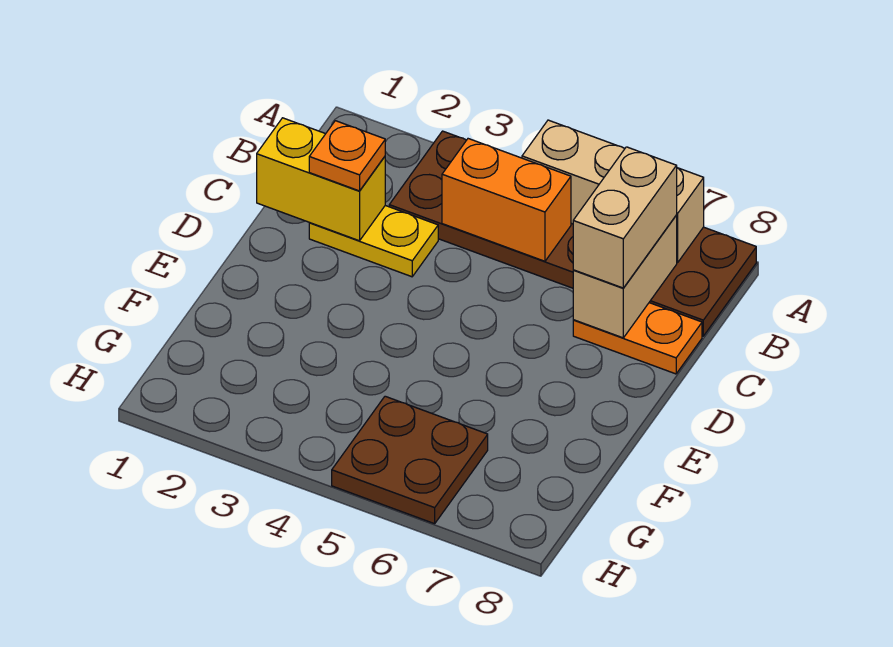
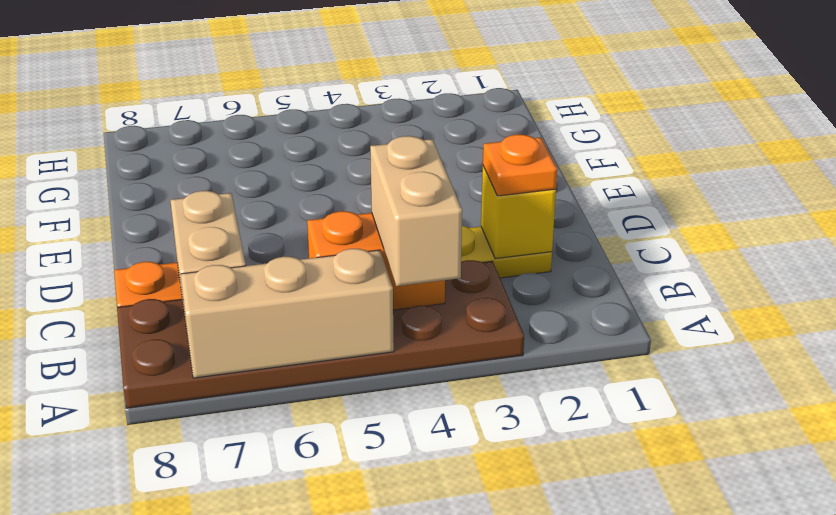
tan 1x2 brick [573,147,677,288] -> tan 1x2 brick moved to [370,136,462,286]
yellow 1x2 brick [257,118,385,241] -> yellow 1x1 brick [481,166,556,259]
brown 2x2 plate [332,396,488,524] -> none

